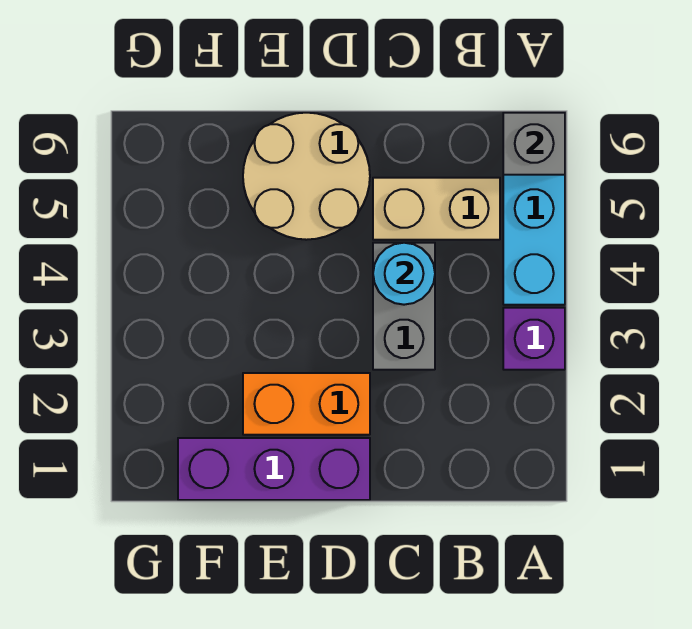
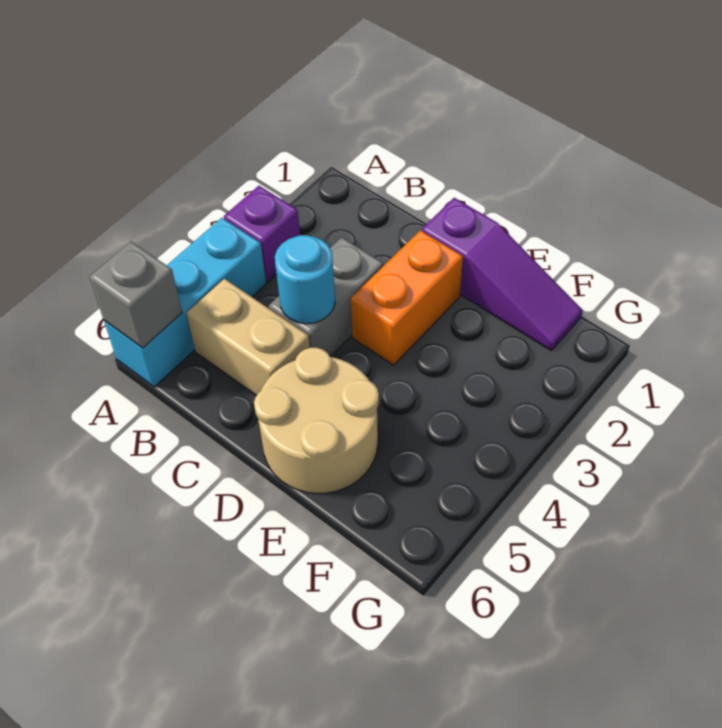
purple 1x3 brick [178,438,370,500] -> purple 1x3 slope [422,198,583,350]
orange 1x2 brick [243,373,370,435] -> orange 1x2 brick turned to [351,230,463,365]

